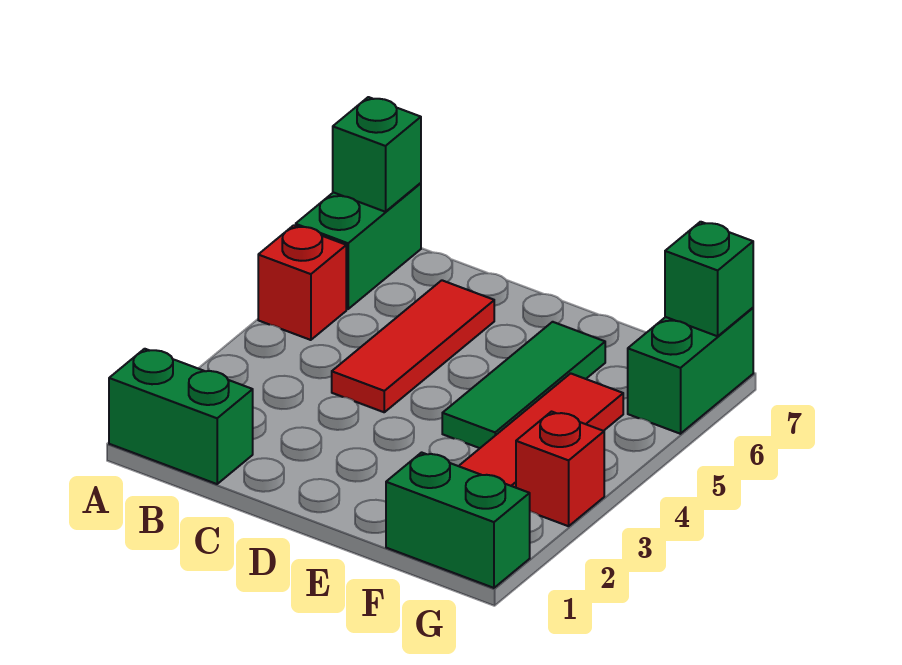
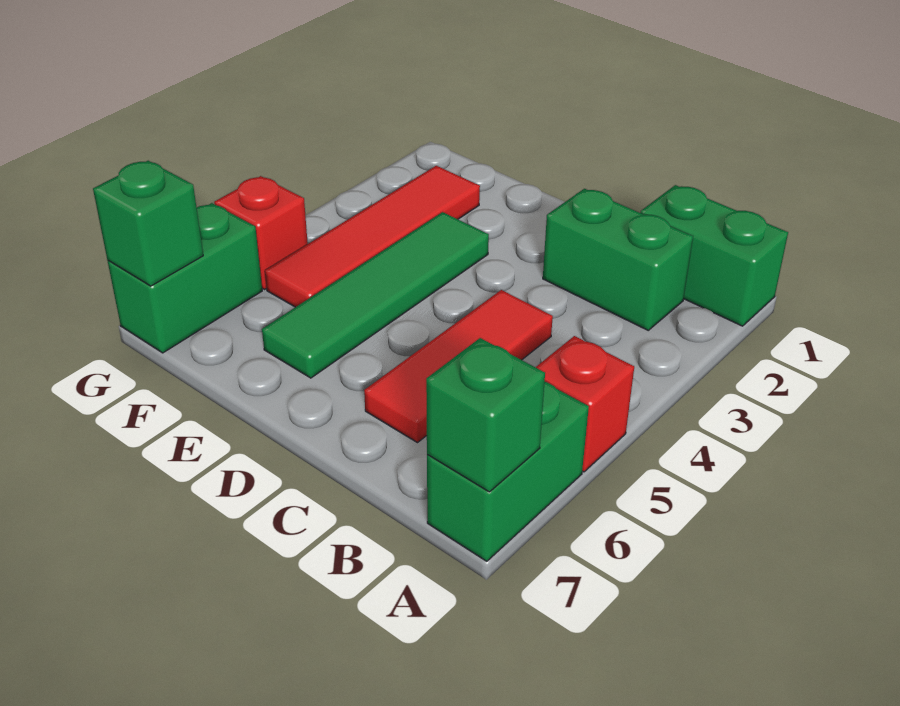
green 1x3 tile [442,322,605,448] -> green 1x4 tile [262,212,489,378]
green 1x2 brick [386,452,530,588] -> green 1x2 brick moved to [543,189,693,330]
red 1x1 brick [516,412,604,526] -> red 1x1 brick moved to [214,176,308,289]

